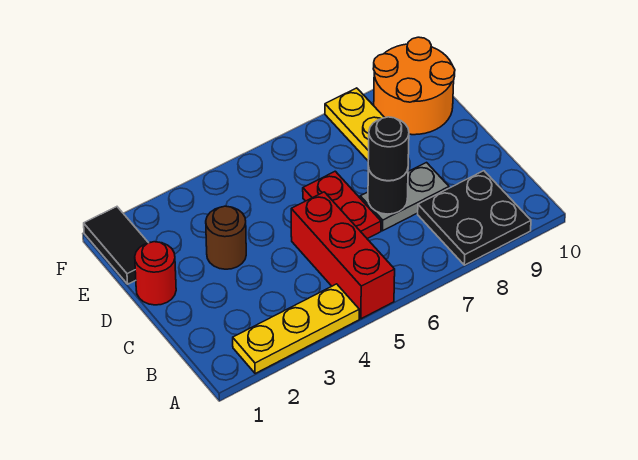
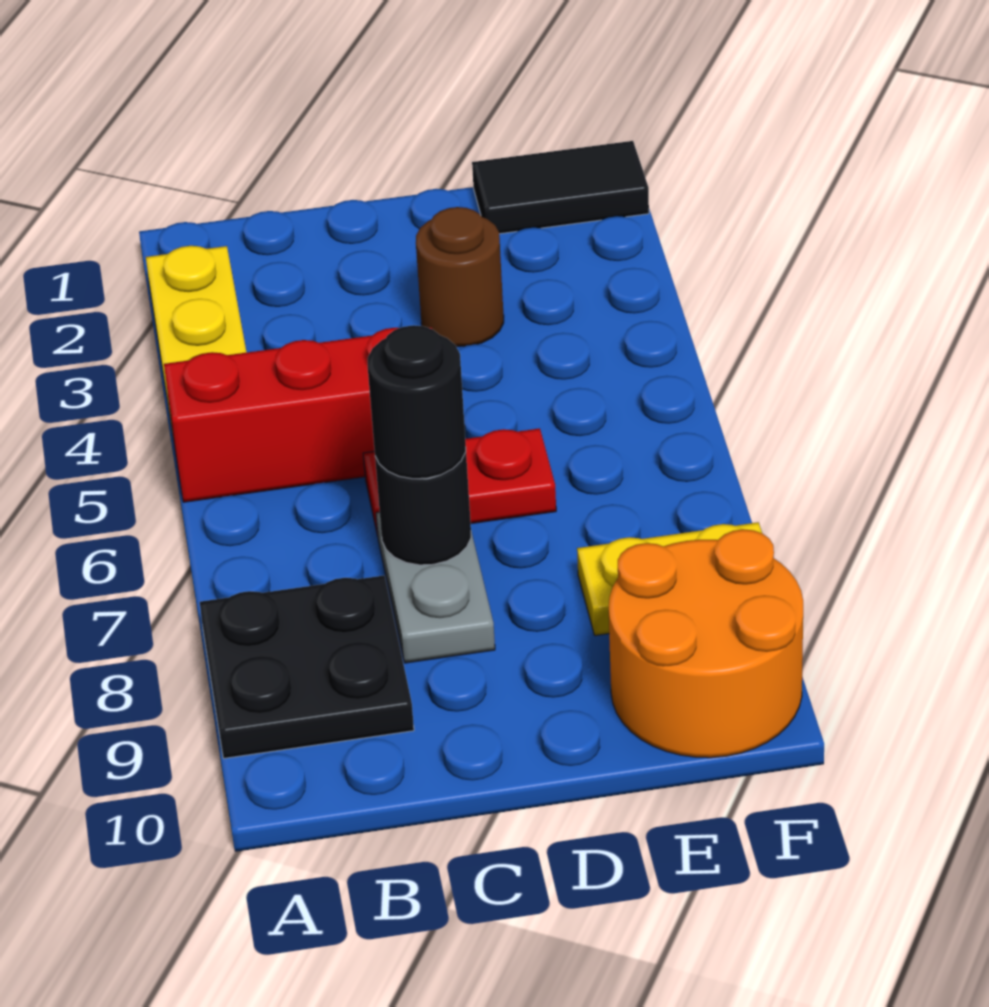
red 1x1 round brick [135,242,176,305] -> none

